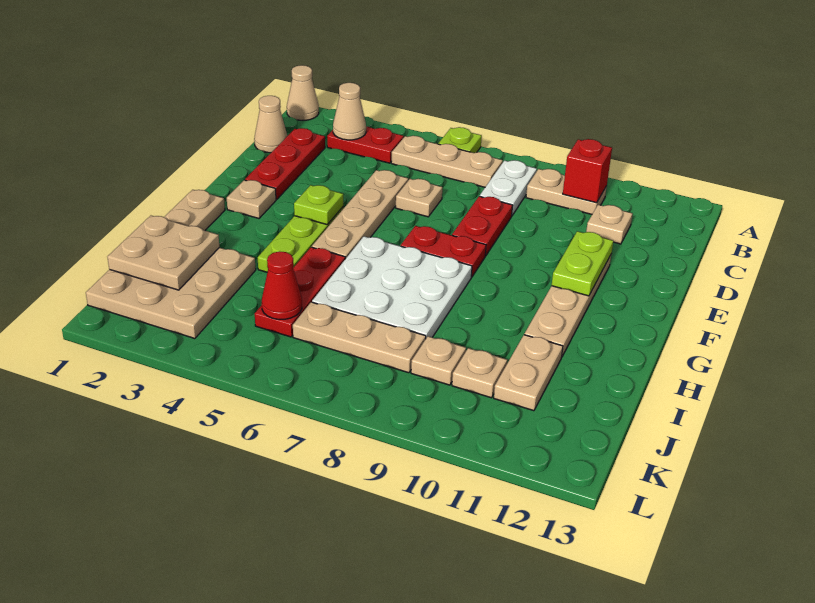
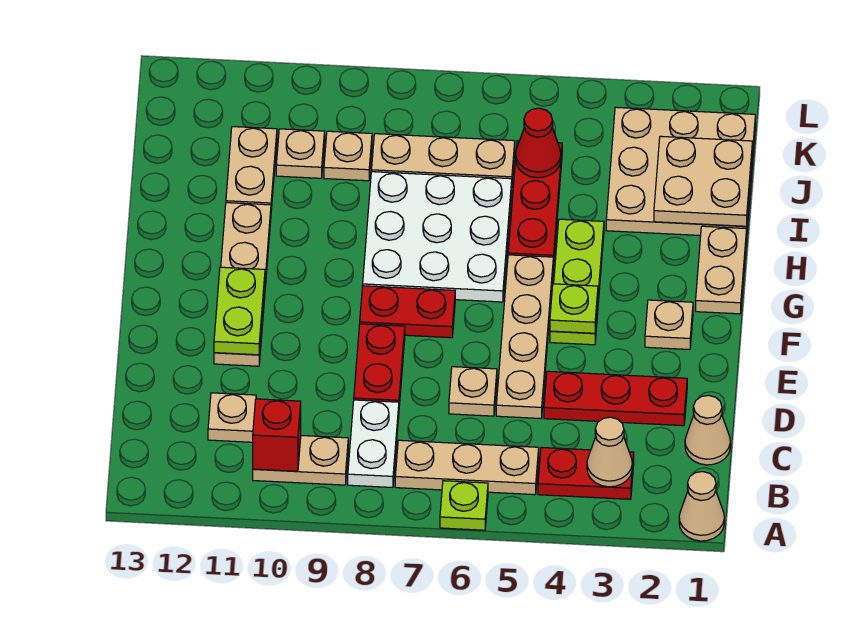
red 1x3 plate [245,128,325,200] -> red 1x3 plate turned to [544,371,687,426]

